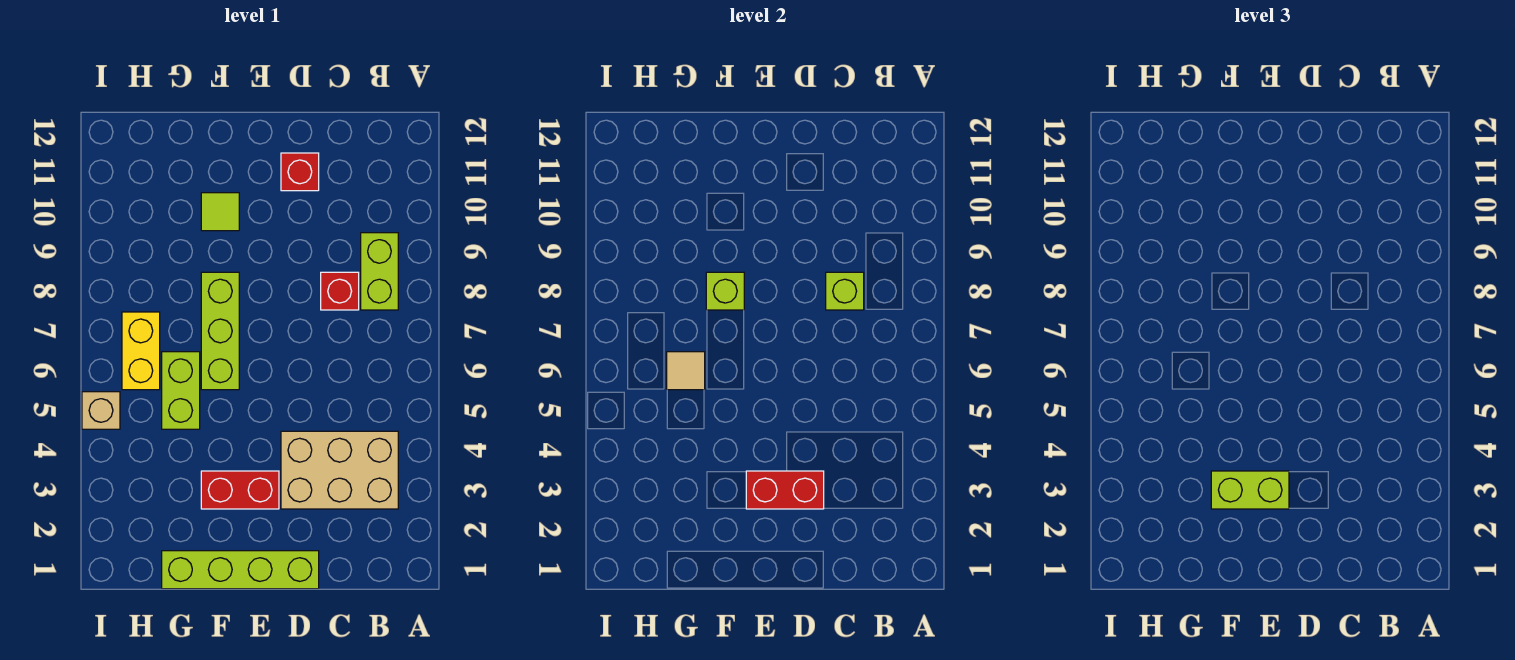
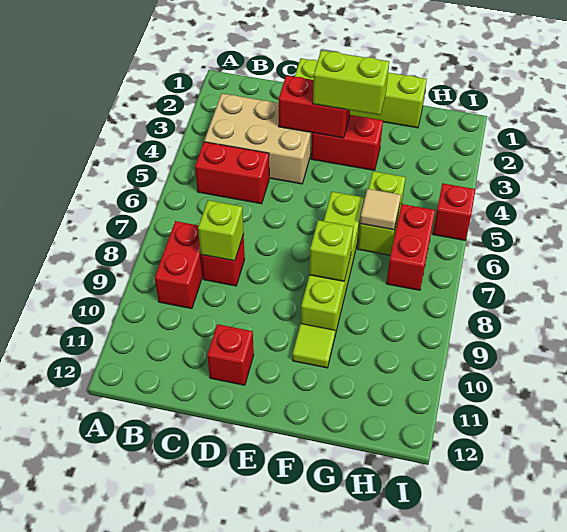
none -> red 1x2 brick [195,142,269,204]
lime 1x2 brick [361,233,398,310] -> red 1x2 brick [155,221,203,309]
lime 1x3 brick [201,272,239,390] -> lime 1x4 brick [301,192,365,335]
yellow 1x2 brick [122,312,160,390] -> red 1x2 brick [386,204,435,290]
tan 1x1 brick [82,392,120,429] -> red 1x1 brick [433,183,476,240]

